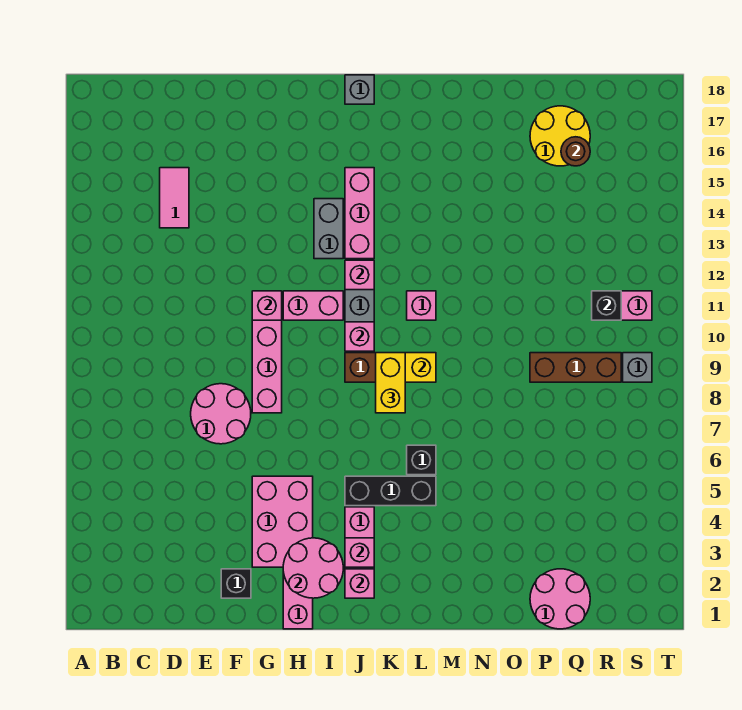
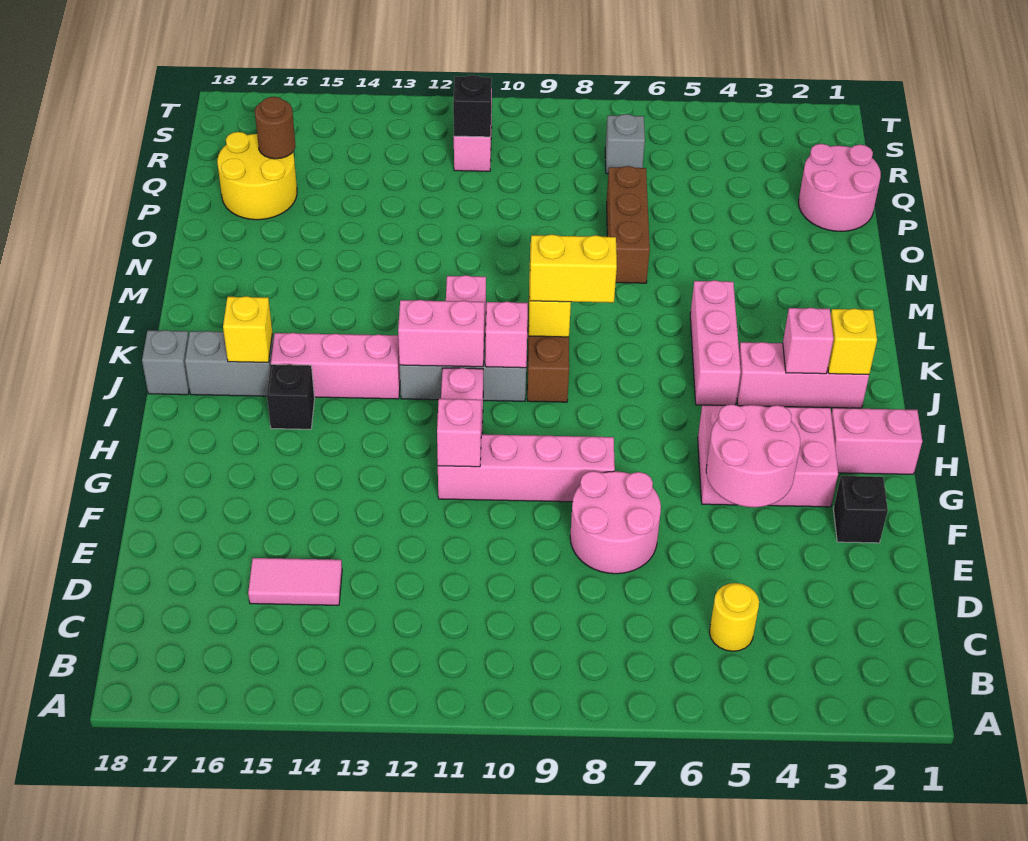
none -> yellow 1x1 round brick [709,583,759,651]
pink 2x2 round brick [283,538,343,598] -> pink 2x2 round brick moved to [706,404,800,507]
grey 1x2 brick [314,199,343,259] -> grey 1x2 brick moved to [185,331,273,396]
pink 1x1 brick [345,569,374,598] -> yellow 1x1 brick [828,309,877,374]
black 1x3 brick [345,476,436,506] -> pink 1x3 brick [690,280,741,405]
pink 1x1 brick [345,260,374,290] -> pink 1x2 brick [398,300,485,367]
none -> yellow 1x1 brick [223,296,272,362]
black 1x1 brick [407,445,436,475] -> black 1x1 brick moved to [267,364,315,429]
brown 1x3 brick [530,353,621,382] -> brown 1x3 brick moved to [607,166,650,283]
grey 1x1 brick [623,353,652,382] -> grey 1x1 brick moved to [605,114,645,174]

